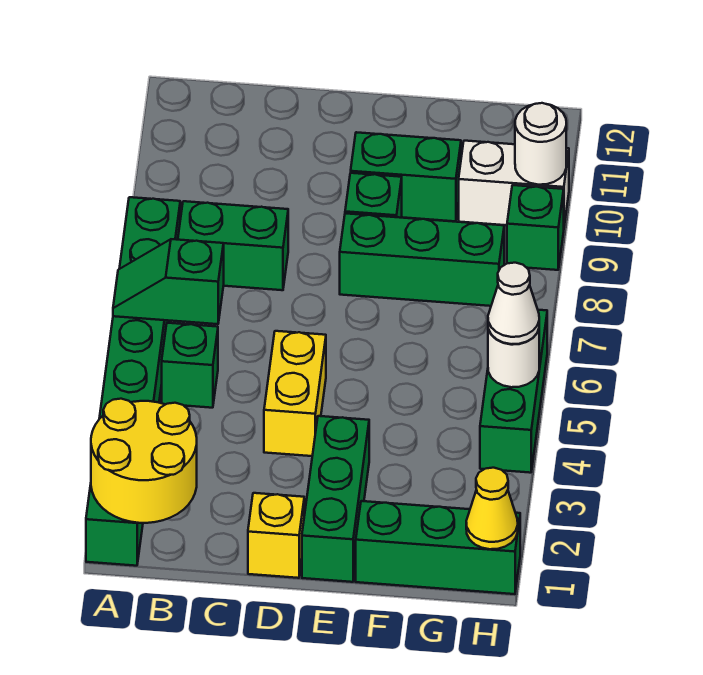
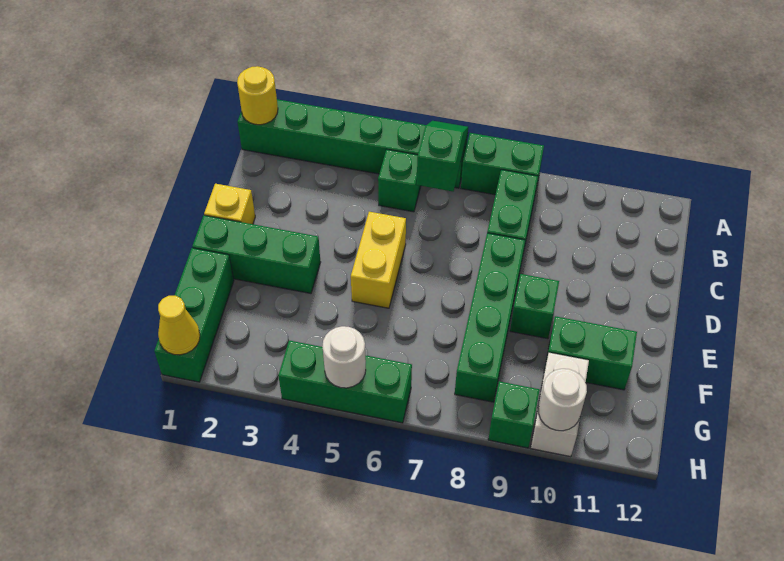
yellow 2x2 round brick [91,399,197,523] -> yellow 1x1 round brick [237,66,278,125]
yellow 1x2 brick [264,331,326,456] -> yellow 1x2 brick turned to [351,212,406,308]
green 1x3 brick [340,213,504,306] -> green 1x4 brick [455,233,525,402]
green 1x2 brick [351,132,461,221] -> green 1x2 brick turned to [545,316,637,390]
white 1x1 cone [488,263,539,344] -> none

